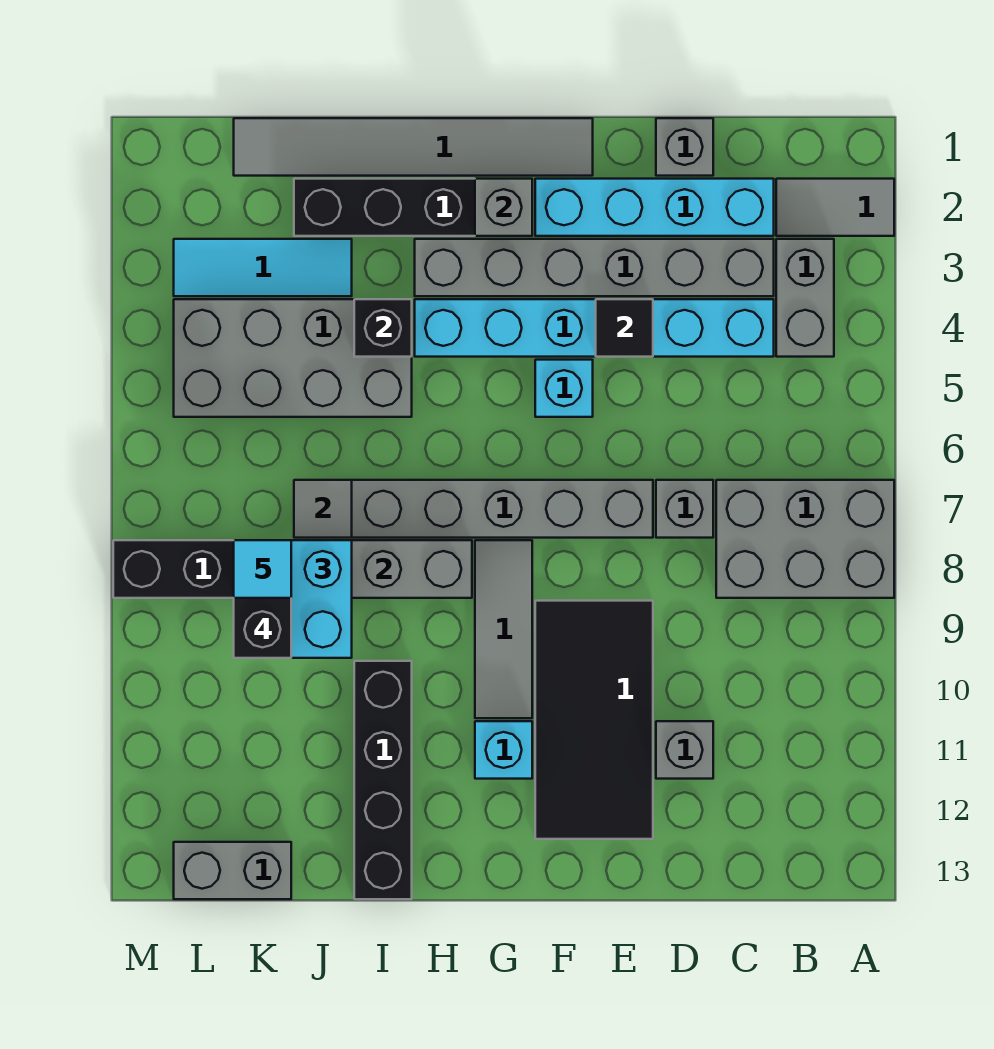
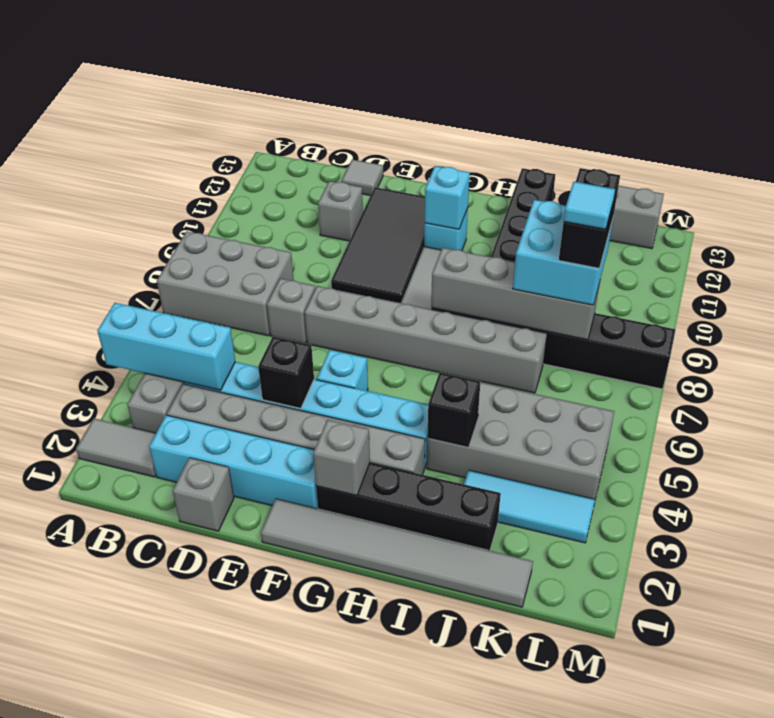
none -> cyan 1x3 brick [98,303,235,390]
black 1x1 tile [596,299,653,357] -> black 1x1 brick [258,337,314,409]
none -> cyan 1x1 brick [425,166,470,229]
grey 1x1 tile [294,480,352,538] -> grey 1x1 tile moved to [342,160,383,196]

